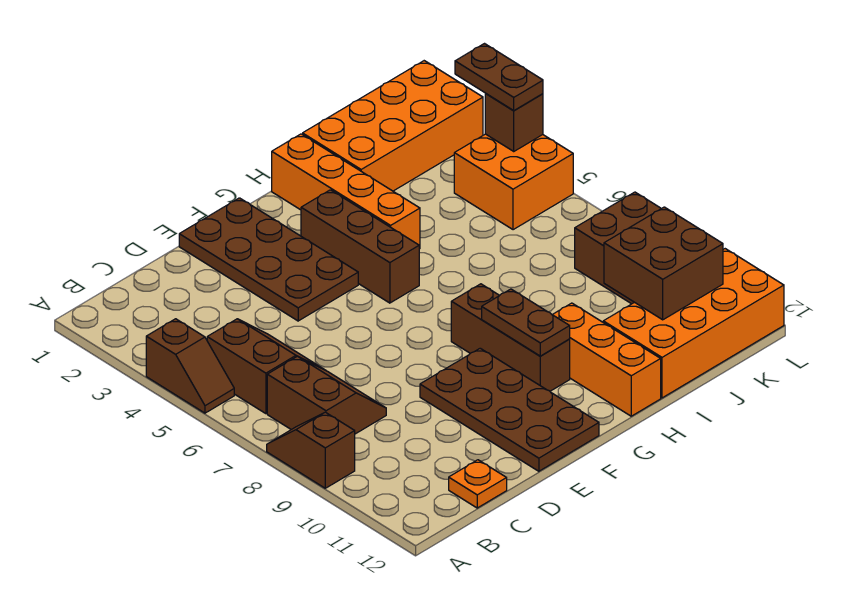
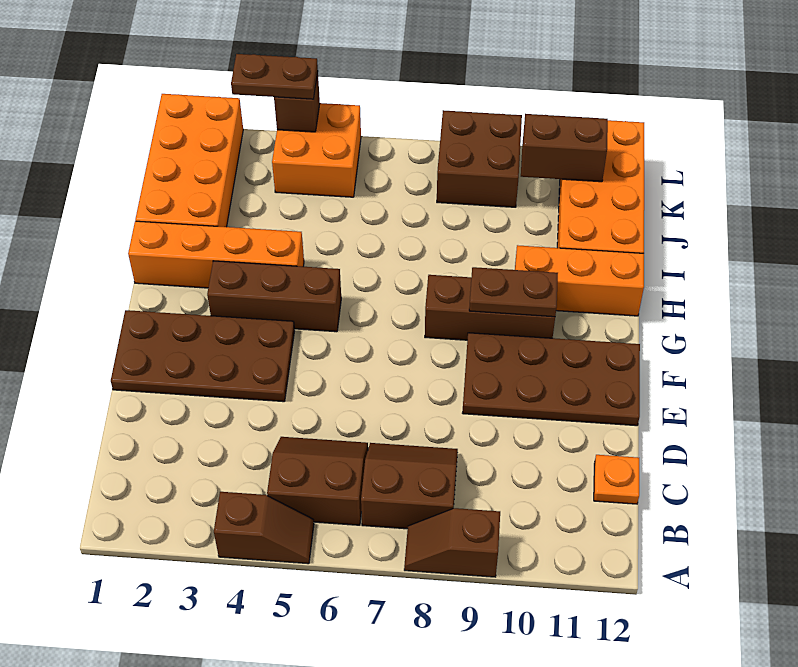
brown 2x2 brick [604,207,723,320] -> brown 1x2 brick [521,114,608,182]

